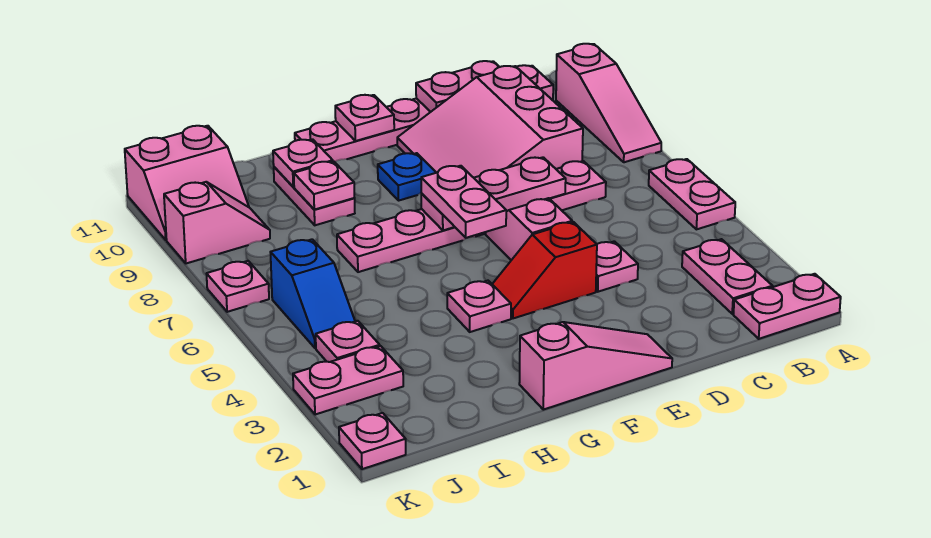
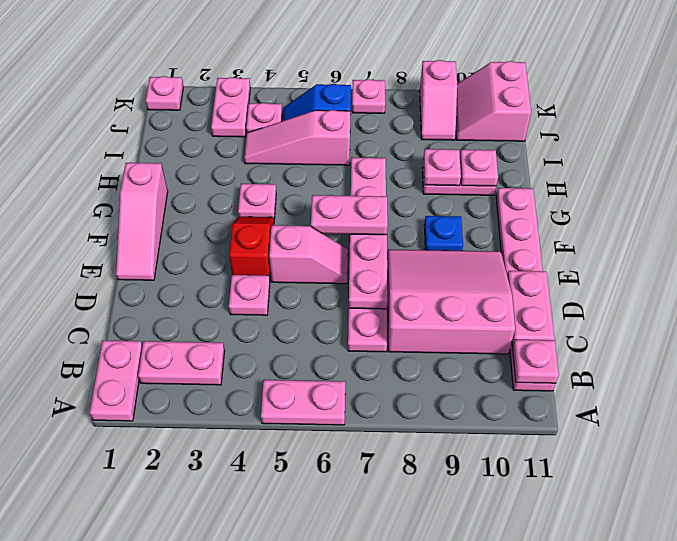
pink 1x3 slope [556,44,661,162] -> pink 1x3 slope moved to [244,110,350,165]
pink 1x1 plate [335,95,394,141] -> pink 1x1 plate moved to [513,340,559,383]

